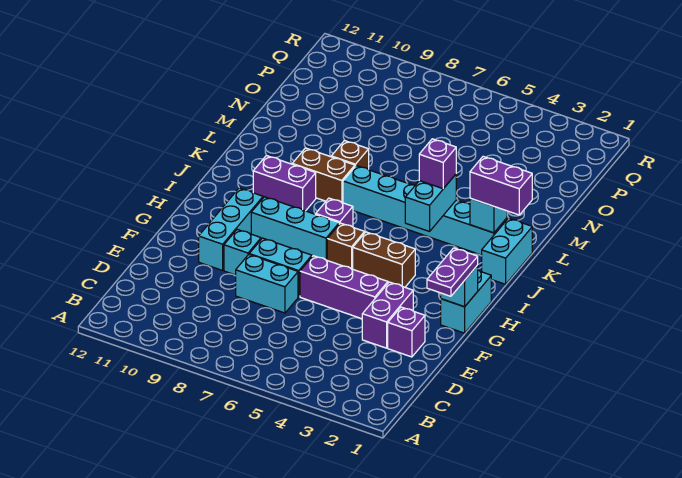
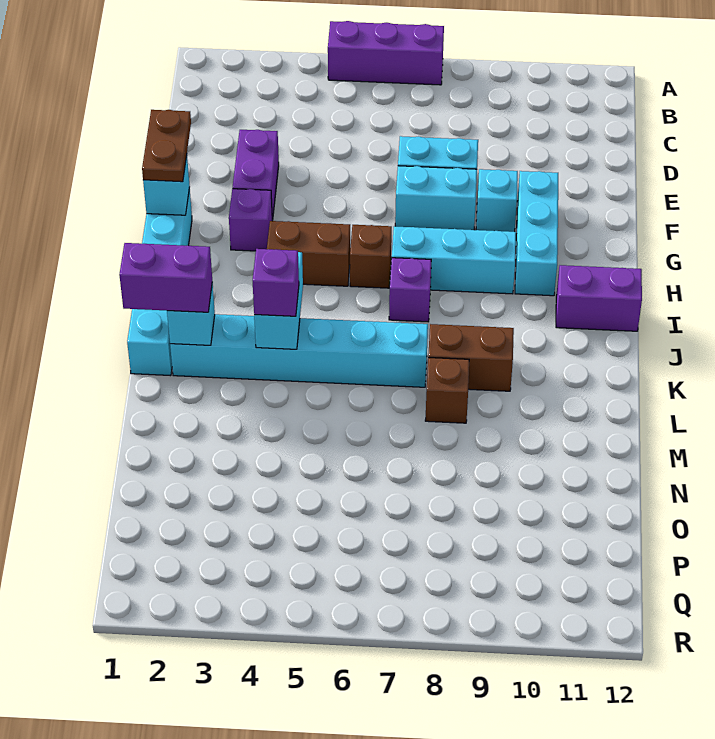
purple 1x1 brick [388,307,425,357] -> purple 1x1 brick moved to [229,189,272,251]
purple 1x2 plate [427,248,478,296] -> brown 1x2 plate [142,110,191,182]
purple 1x3 brick [300,256,388,319] -> purple 1x3 brick moved to [328,21,444,85]
purple 1x2 brick [253,156,316,211] -> purple 1x2 brick moved to [556,265,642,331]

